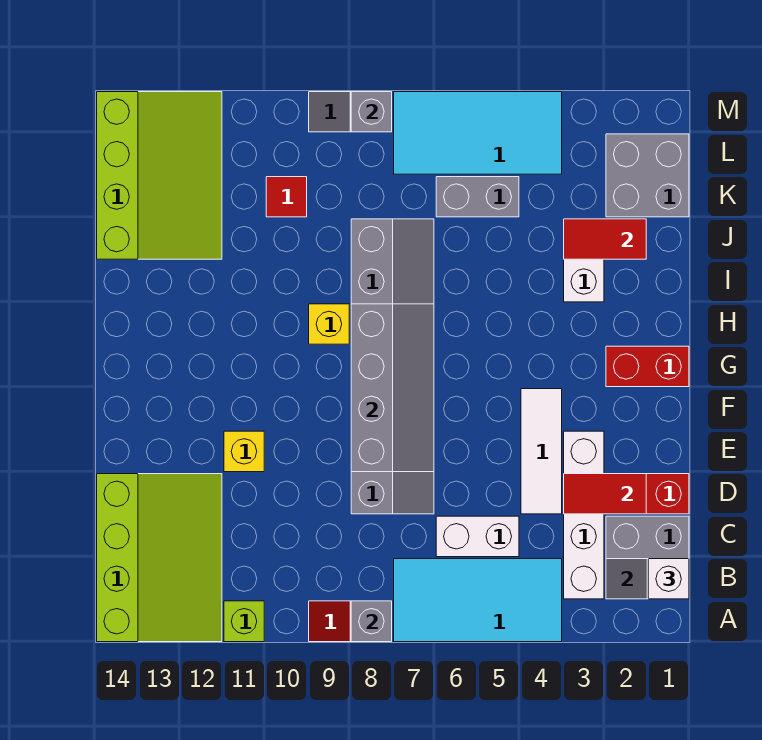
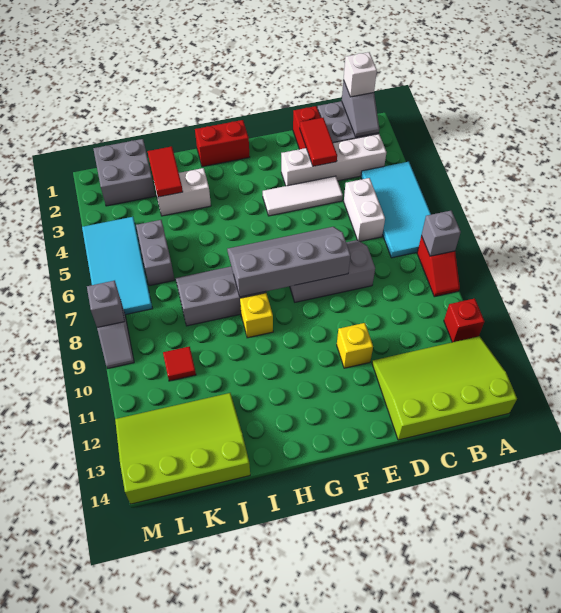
lime 1x1 brick [224,601,264,642] -> red 1x1 brick [444,298,484,342]
red 1x2 brick [606,346,689,387] -> red 1x2 brick turned to [195,120,250,167]

